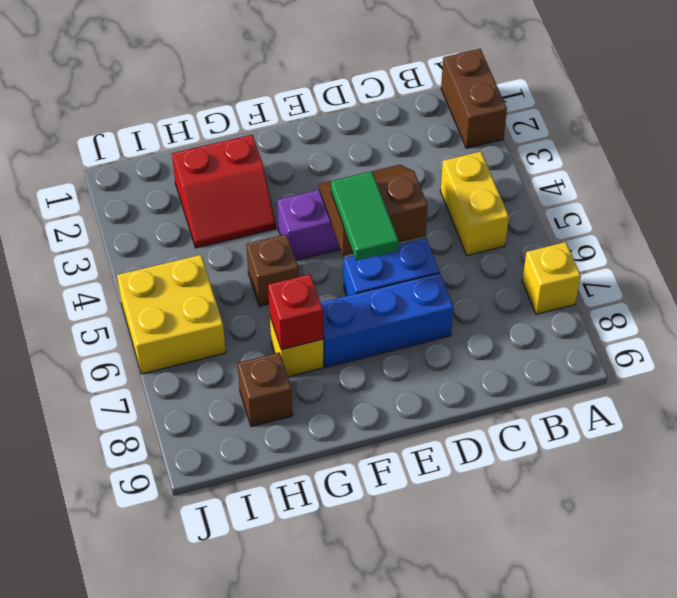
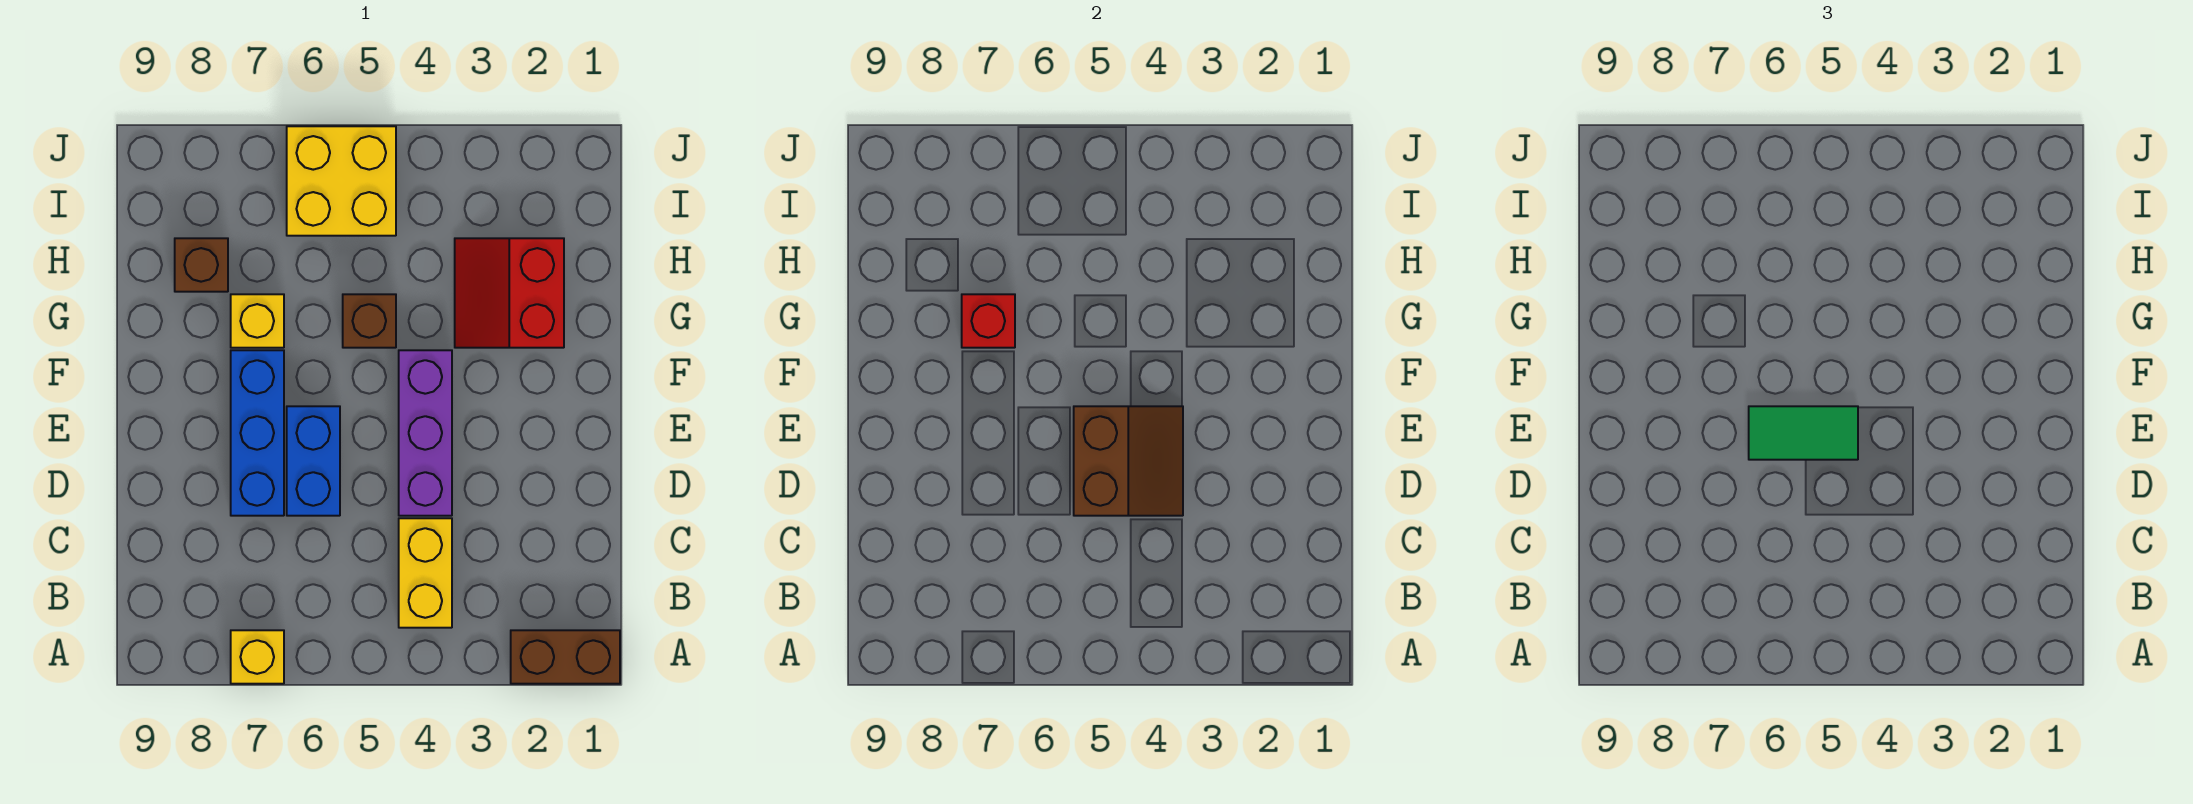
yellow 1x2 brick [440,152,509,255] -> yellow 1x2 brick turned to [399,518,452,628]

